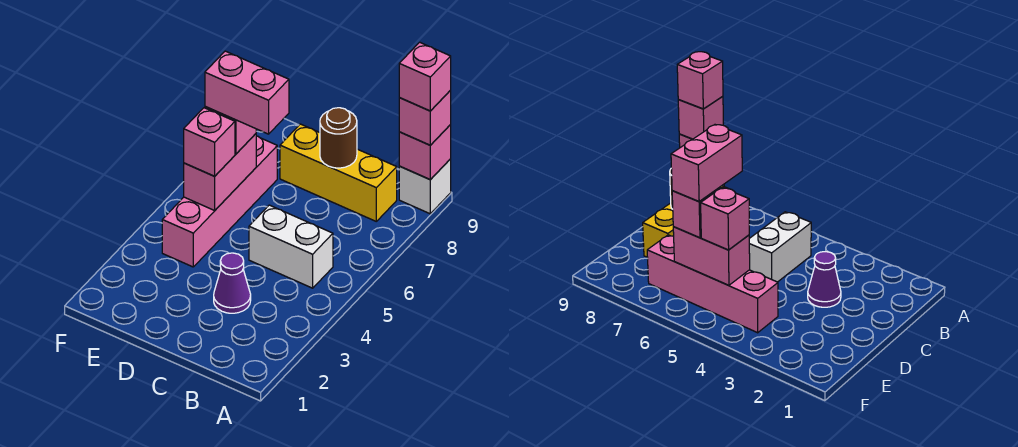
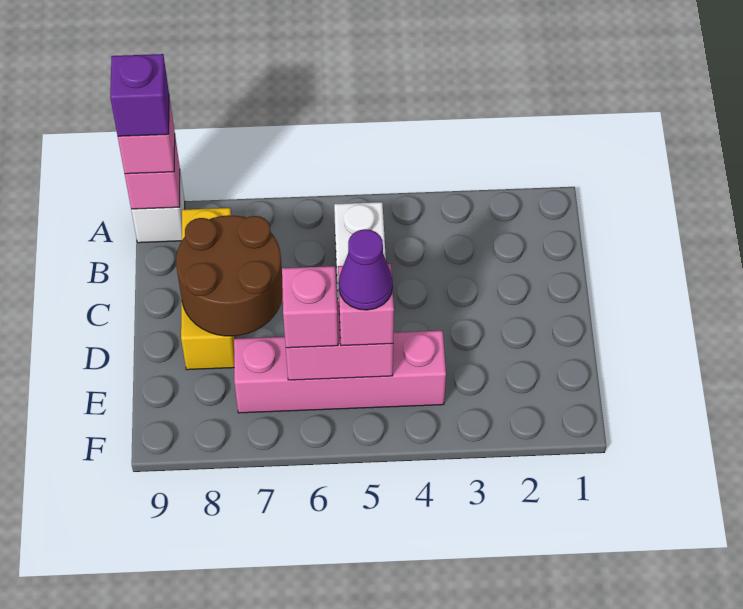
pink 1x1 brick [399,42,451,111] -> purple 1x1 brick [110,54,169,136]
purple 1x1 cone [214,253,251,313] -> purple 1x1 cone moved to [339,229,393,310]
brown 1x1 round brick [320,108,357,168] -> brown 2x2 round brick [176,215,283,336]
pink 1x2 brick [205,51,289,134] -> none

